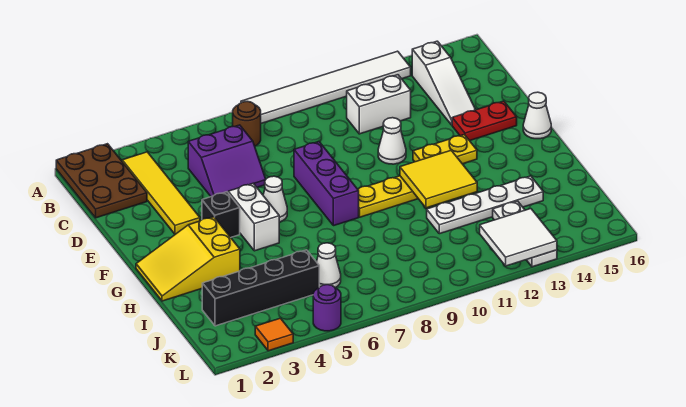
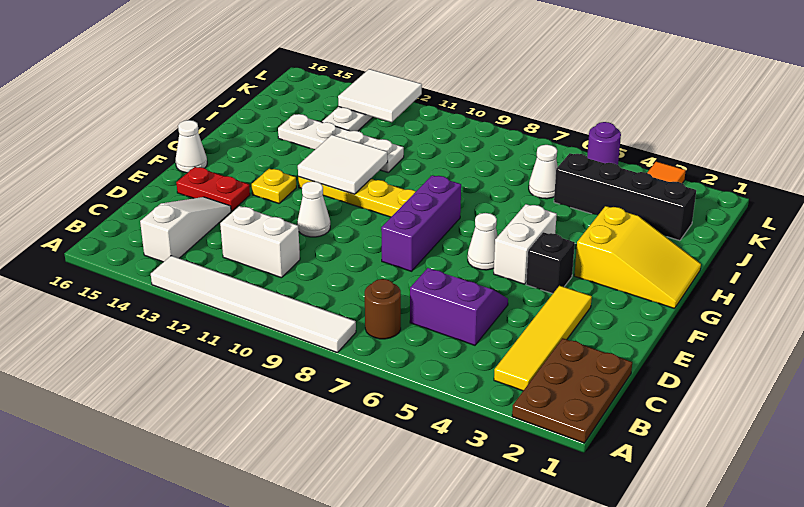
yellow 1x2 plate [413,135,477,164] -> yellow 1x1 plate [252,169,296,203]
yellow 2x2 tile [400,151,477,208] -> white 2x2 tile [298,135,388,194]

